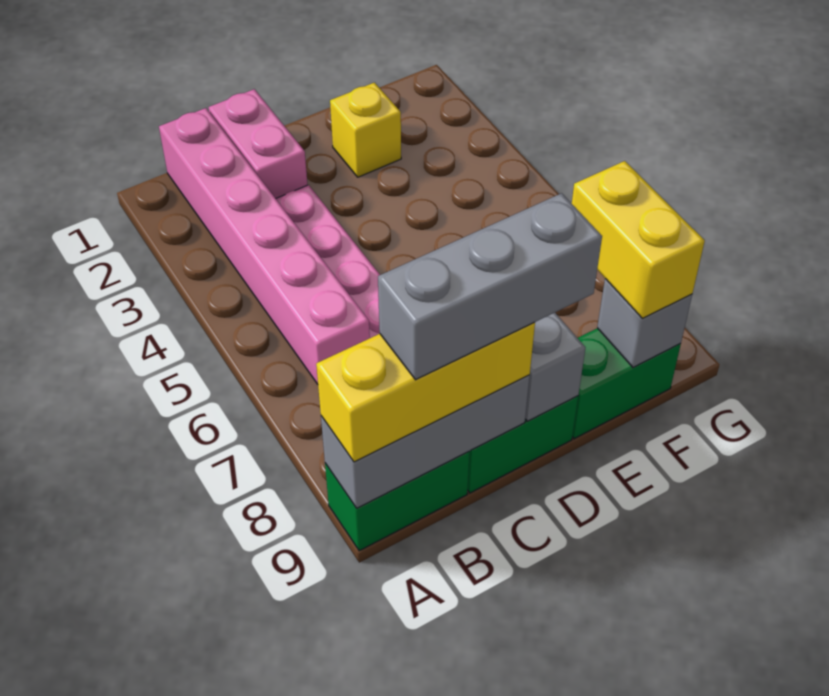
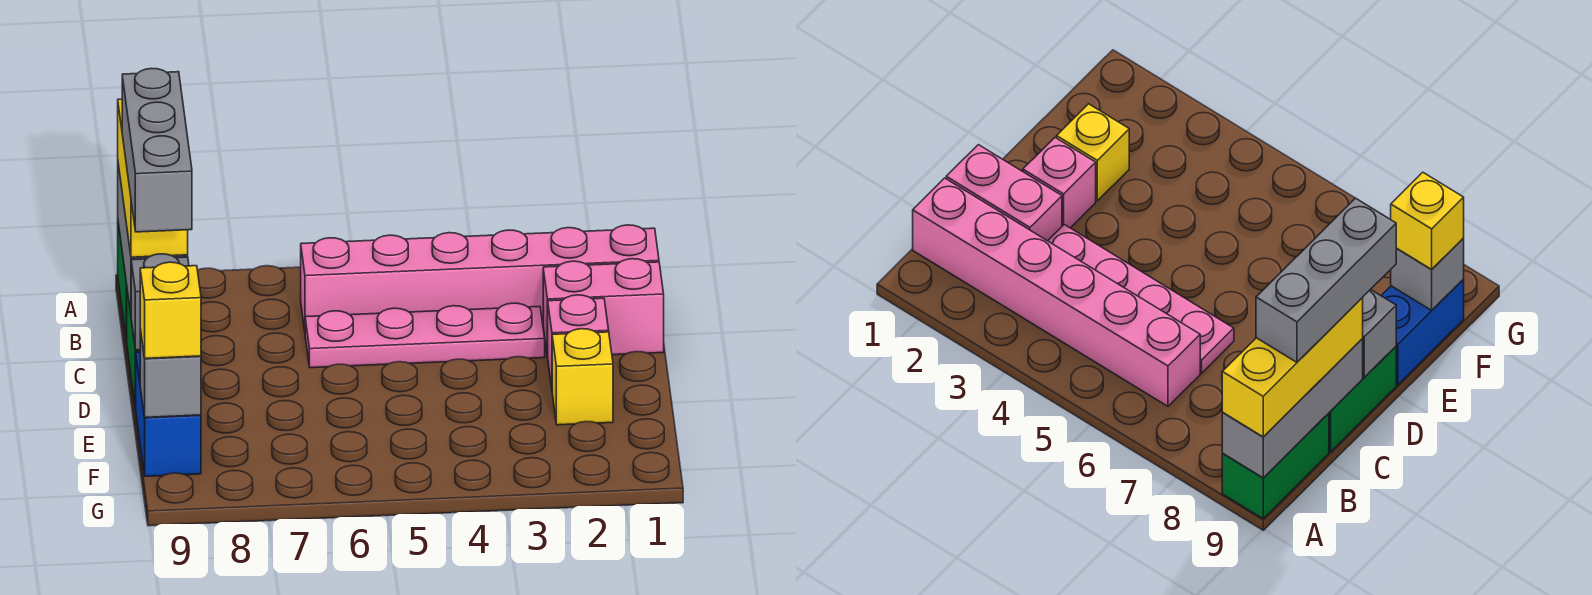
none -> pink 1x1 brick [548,295,609,388]
green 1x2 brick [572,328,681,439] -> blue 1x2 brick [136,352,201,476]
yellow 1x2 brick [572,161,705,318] -> yellow 1x1 brick [140,262,201,358]

